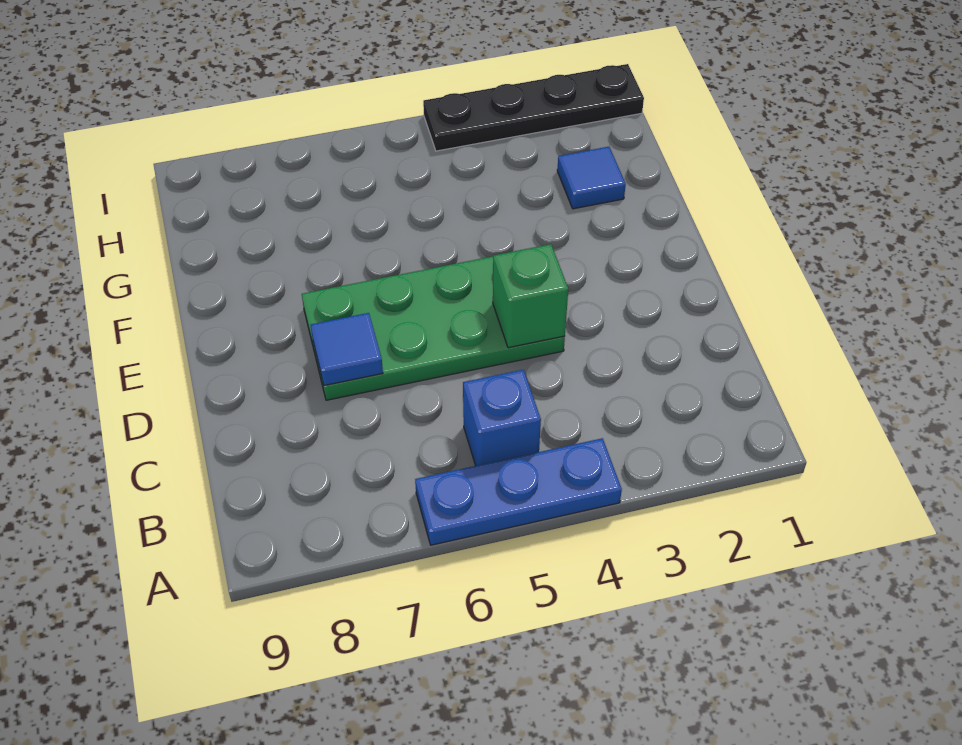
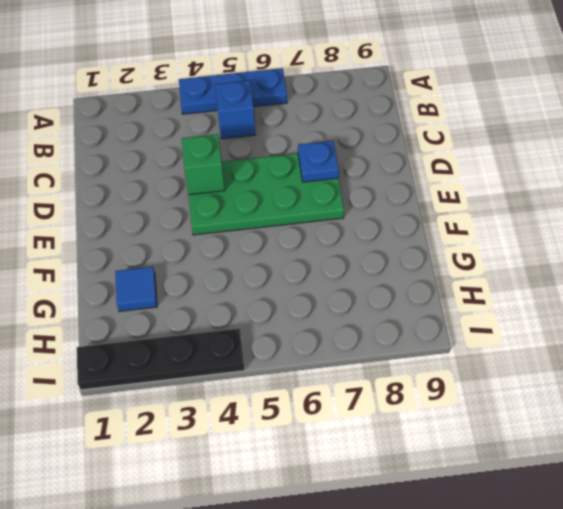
blue 1x1 tile [311,313,383,386] -> blue 1x1 plate [298,141,339,182]

